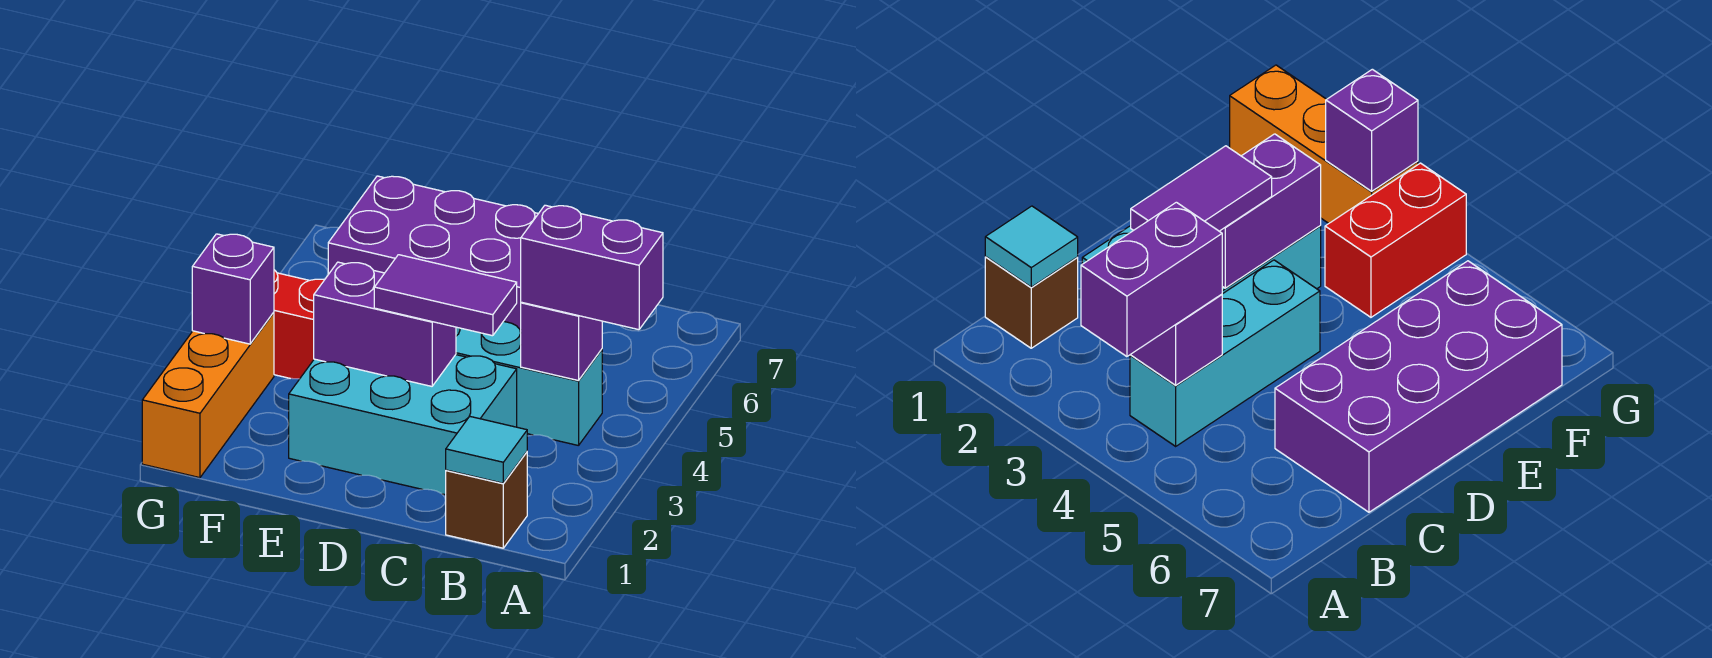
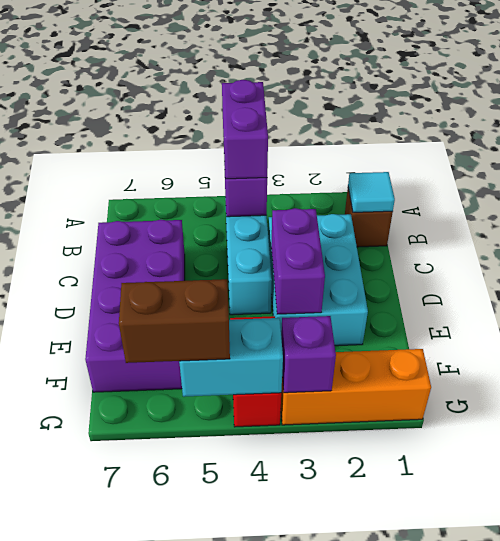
purple 1x2 tile [374,255,517,336] -> none
none -> cyan 1x2 brick [179,318,283,397]
none -> brown 1x2 brick [119,279,230,363]

